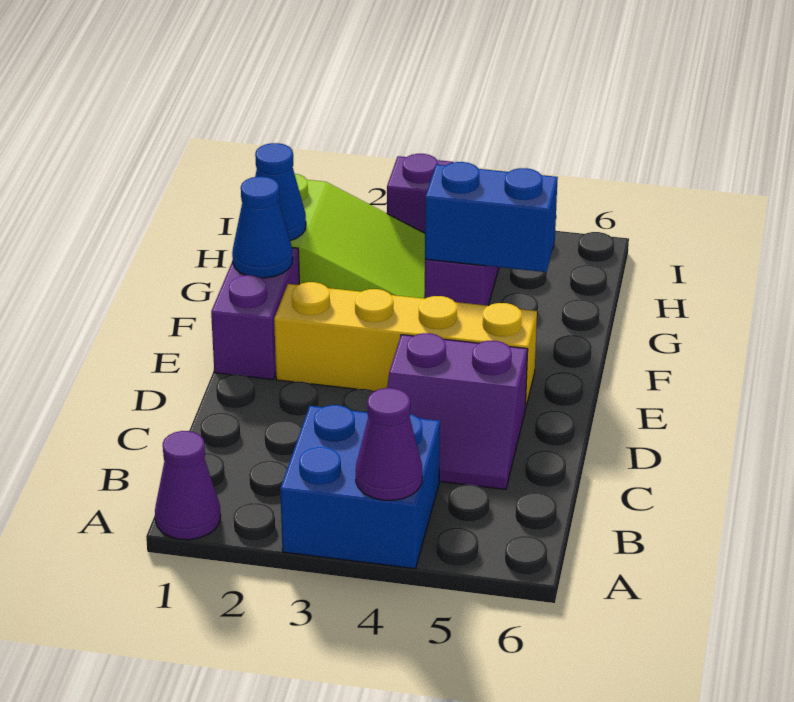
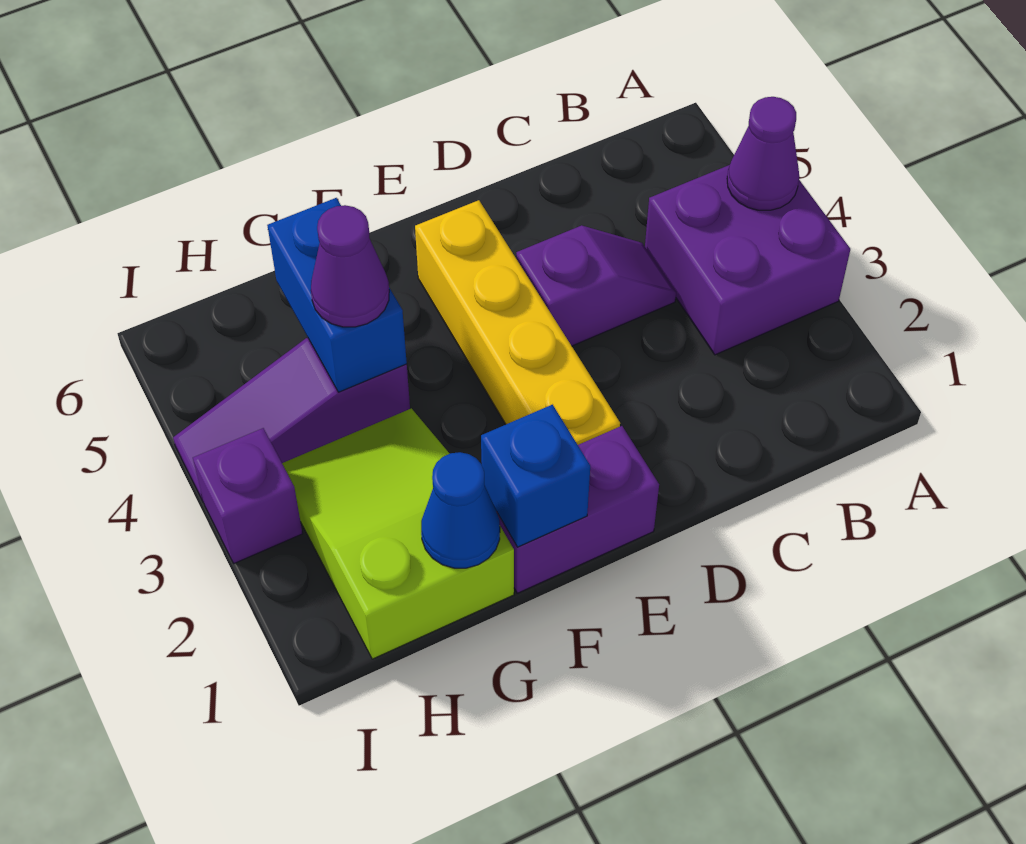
purple 1x1 cone [155,431,221,540] -> purple 1x1 cone moved to [311,205,389,327]
blue 2x2 brick [280,405,440,569] -> purple 2x2 brick [645,165,850,355]
purple 2x2 slope [387,333,528,490] -> purple 1x2 slope [516,225,676,346]
blue 1x1 cone [232,177,293,278] -> blue 1x1 brick [481,405,590,547]

